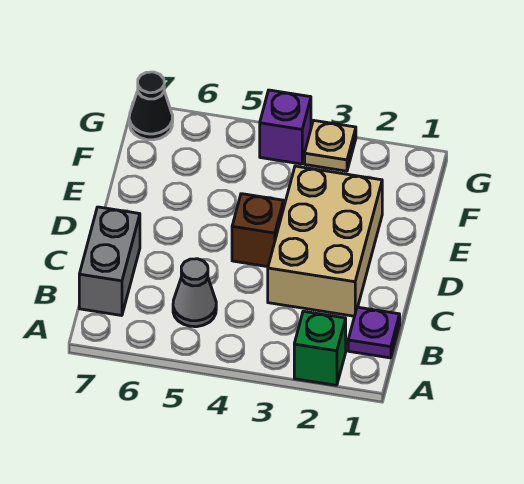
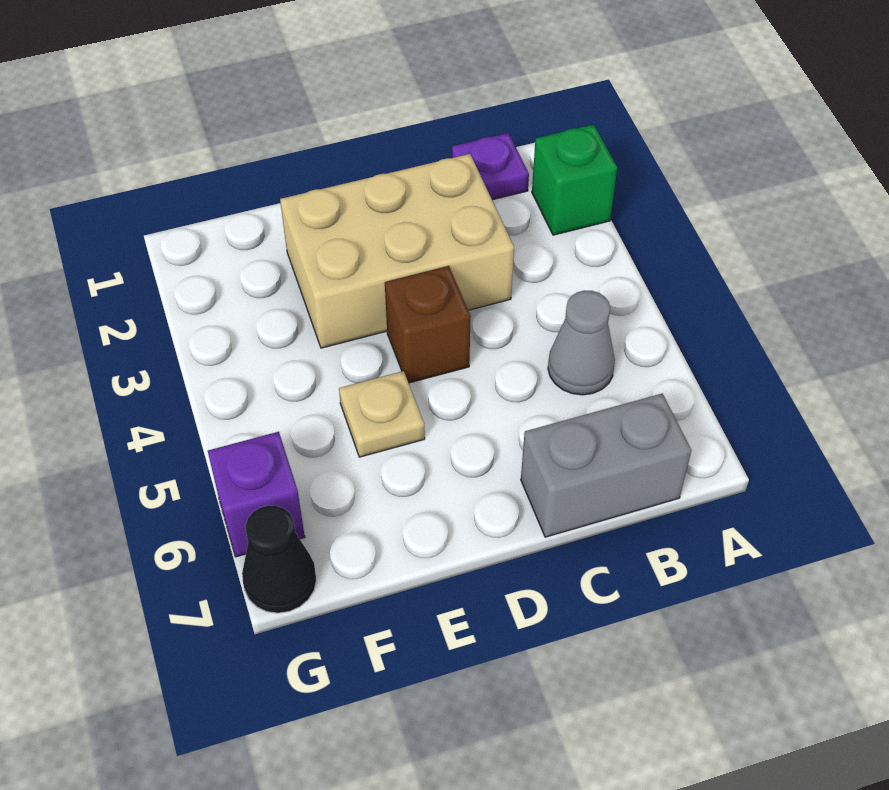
tan 1x1 plate [305,120,356,171] -> tan 1x1 plate moved to [339,371,425,457]
purple 1x1 brick [260,90,311,164] -> purple 1x1 brick moved to [208,432,305,557]

